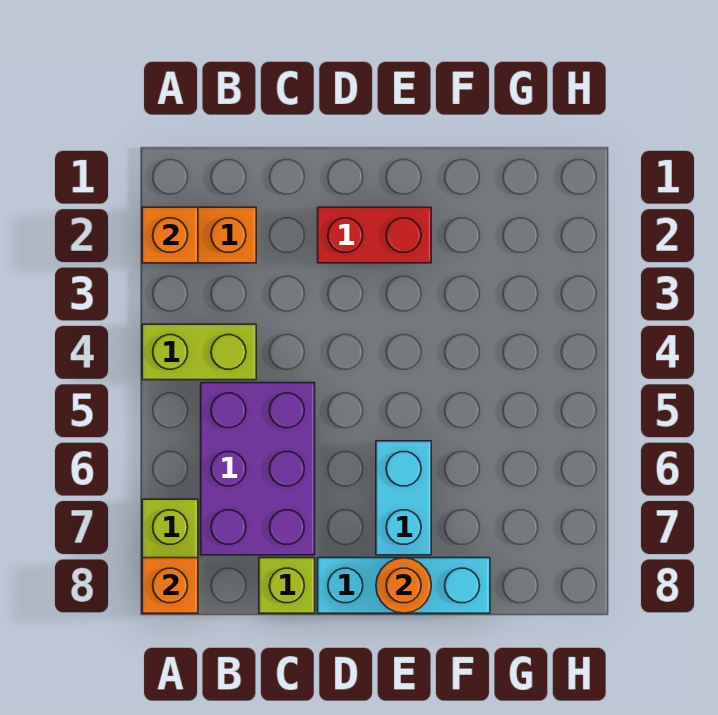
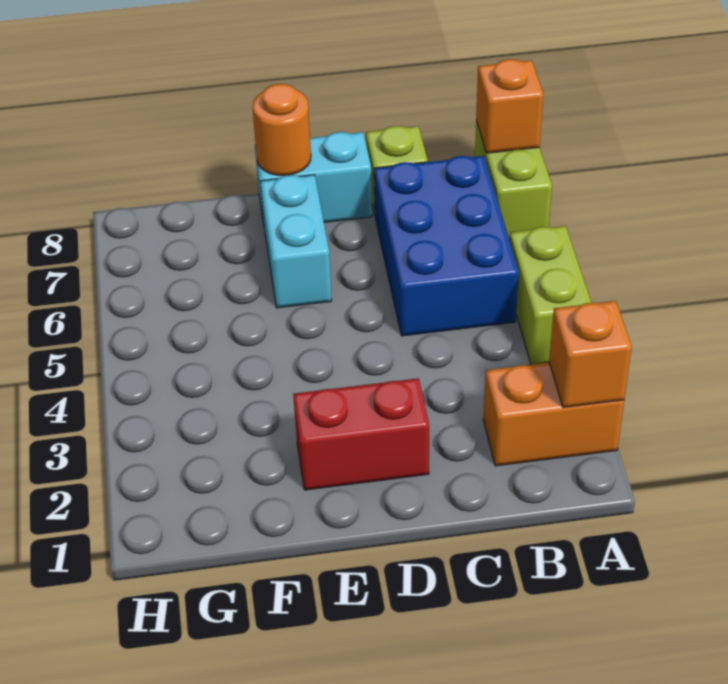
lime 1x2 brick [142,324,256,380] -> lime 1x2 brick turned to [510,226,591,365]
purple 2x3 brick [201,383,315,555] -> blue 2x3 brick [374,156,519,336]
cyan 1x3 brick [318,558,490,613] -> cyan 1x2 brick [255,132,372,223]

